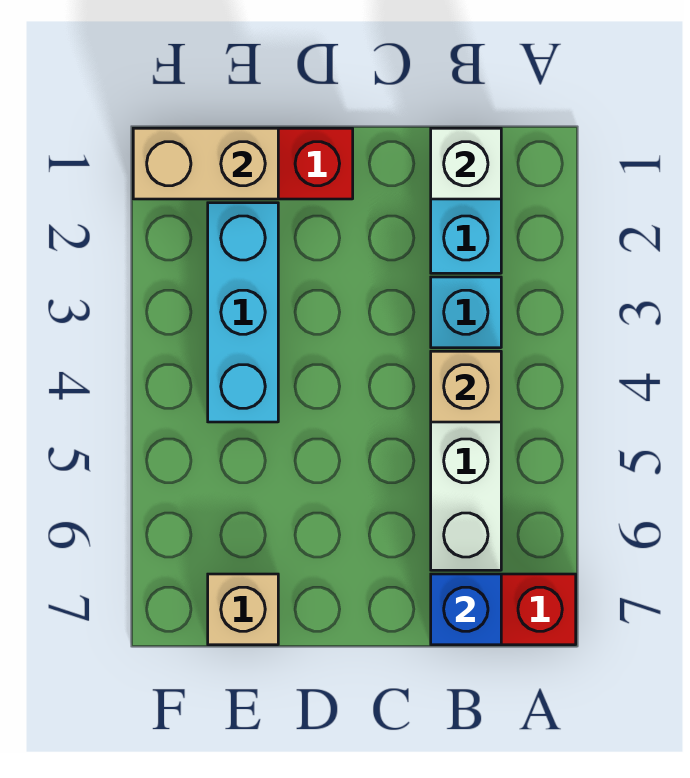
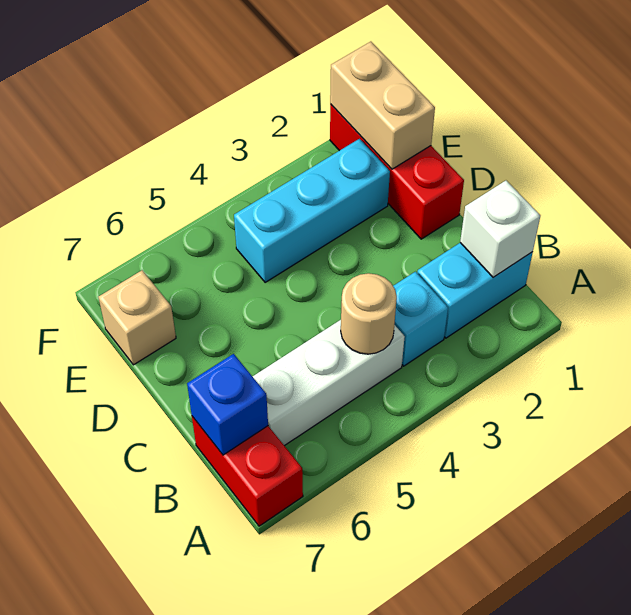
tan 1x1 brick [431,351,501,422] -> tan 1x1 round brick [341,273,397,354]

